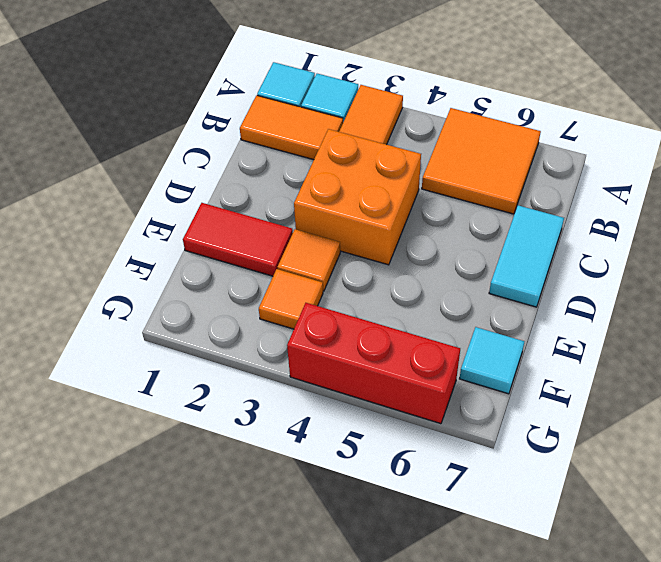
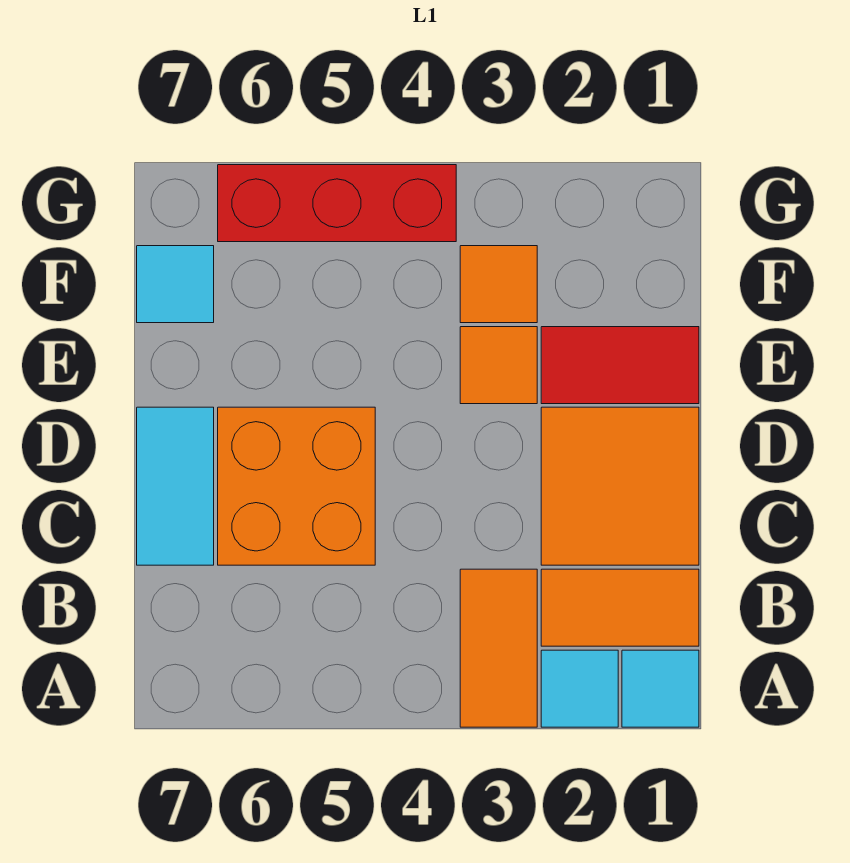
orange 2x2 tile [422,108,541,214] -> orange 2x2 tile moved to [541,407,699,565]
orange 2x2 brick [294,129,421,265] -> orange 2x2 brick moved to [218,407,375,565]

